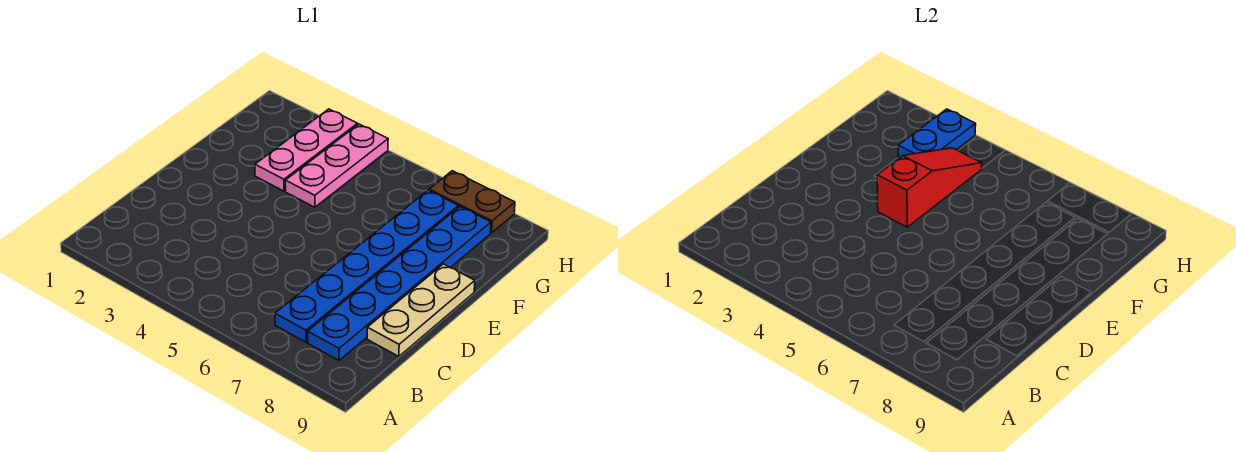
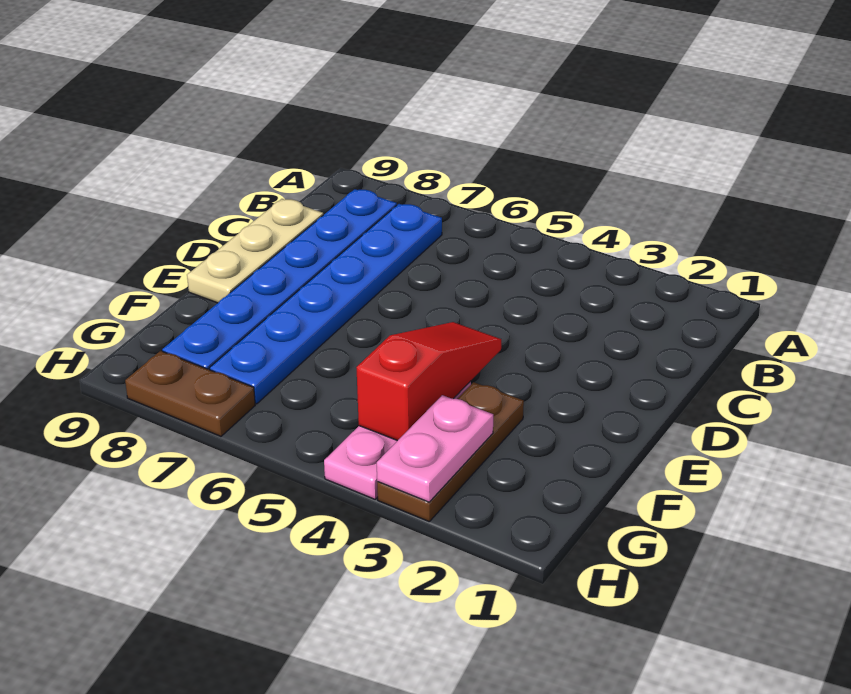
red 1x3 slope [877,148,982,227] -> red 1x3 slope turned to [356,322,501,441]
pink 1x3 plate [255,109,358,191] -> brown 1x3 plate [377,382,524,521]
blue 1x2 plate [898,109,976,157] -> pink 1x2 plate [377,395,493,502]

